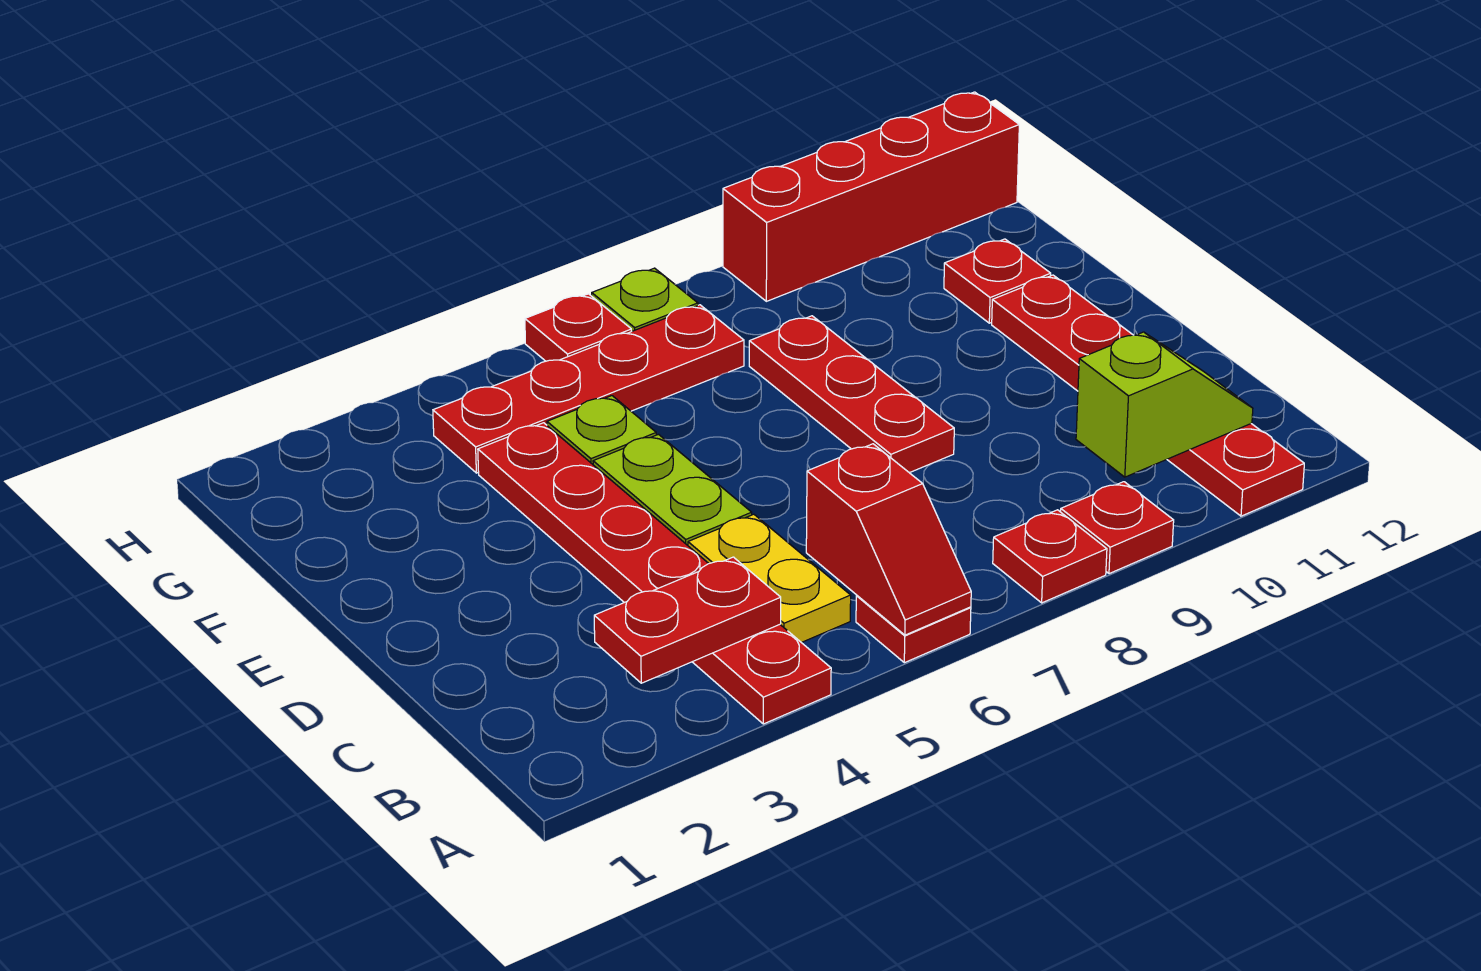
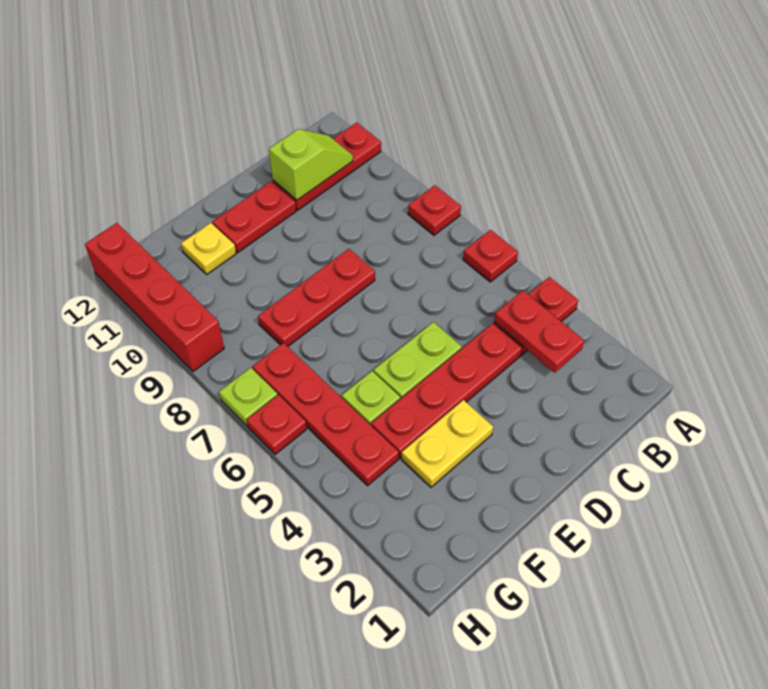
red 1x2 slope [806,444,971,635] -> none
red 1x1 plate [1061,482,1174,574] -> none
yellow 1x2 plate [688,514,851,643] -> yellow 1x2 plate moved to [402,400,493,487]
lime 1x2 slope [1076,332,1253,477] -> lime 1x2 slope turned to [269,129,353,200]
red 1x1 plate [944,239,1051,323] -> yellow 1x1 plate [181,223,236,274]

